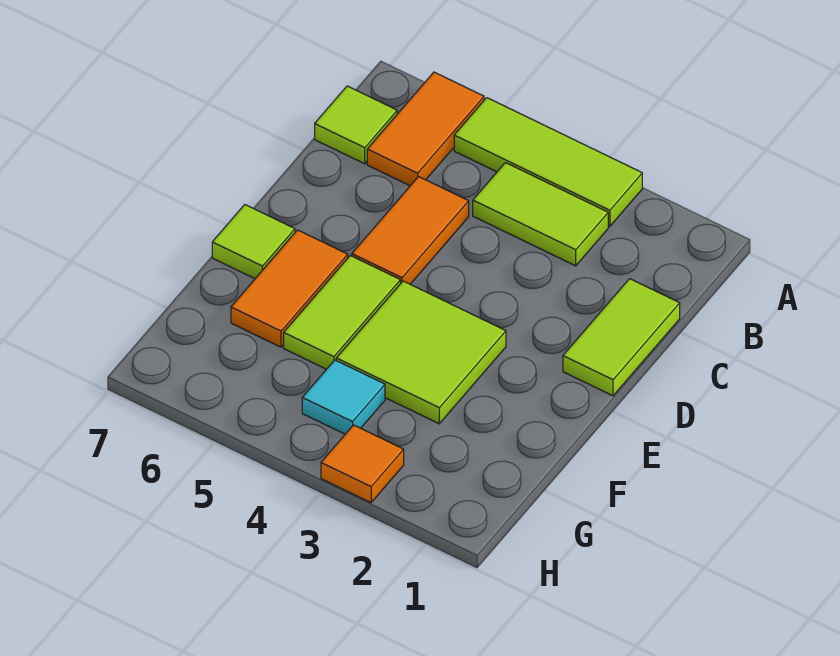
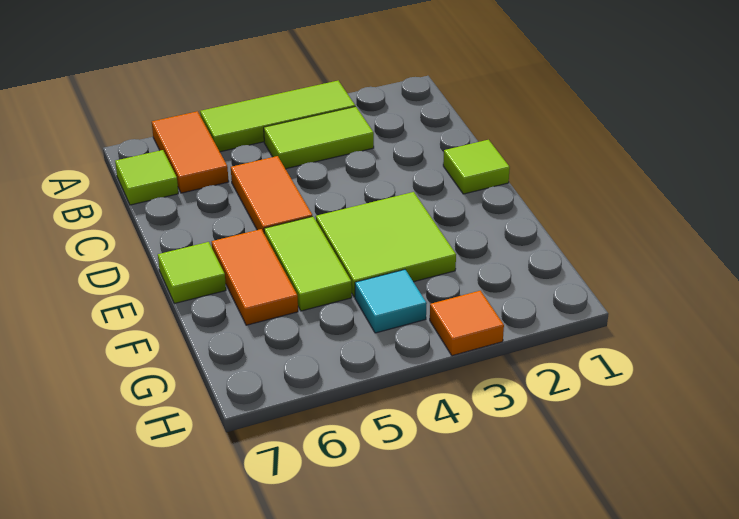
lime 1x2 tile [563,279,680,396] -> lime 1x1 tile [443,140,510,194]

